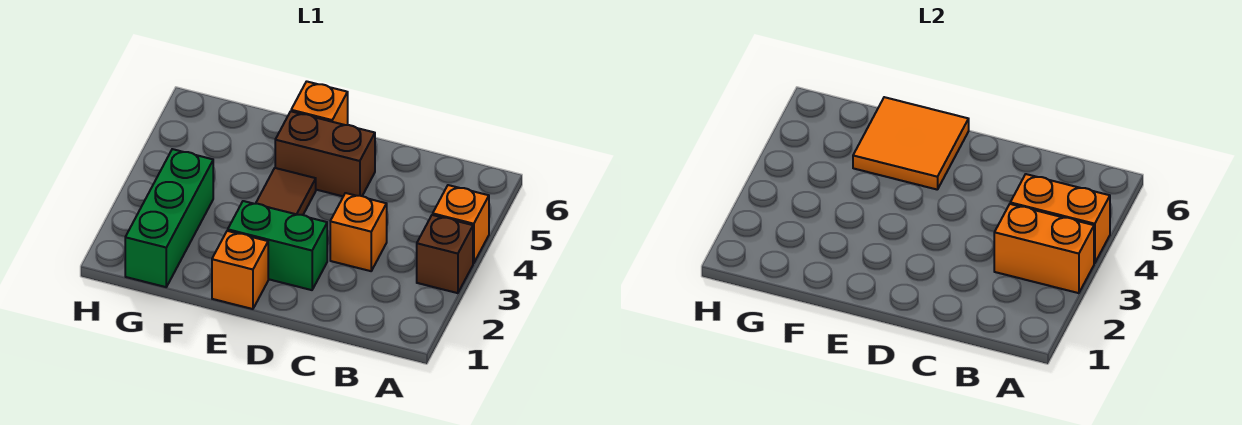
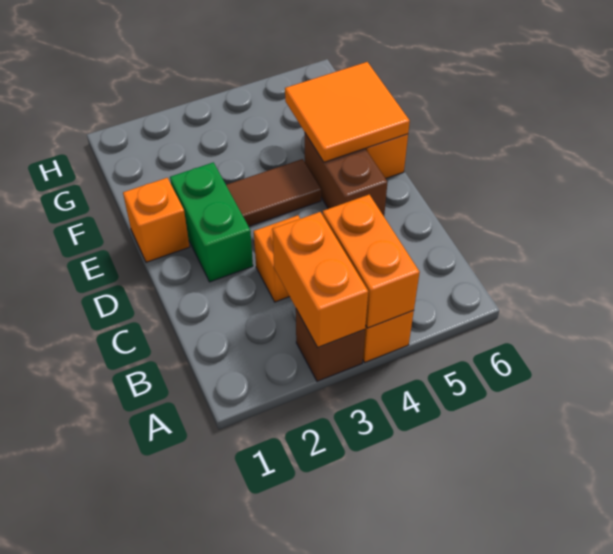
green 1x3 brick [125,149,213,287] -> none

